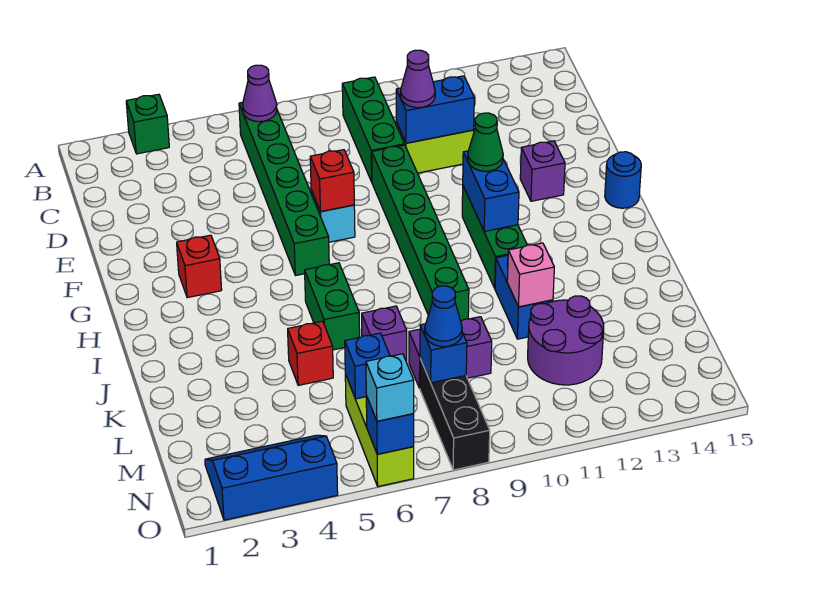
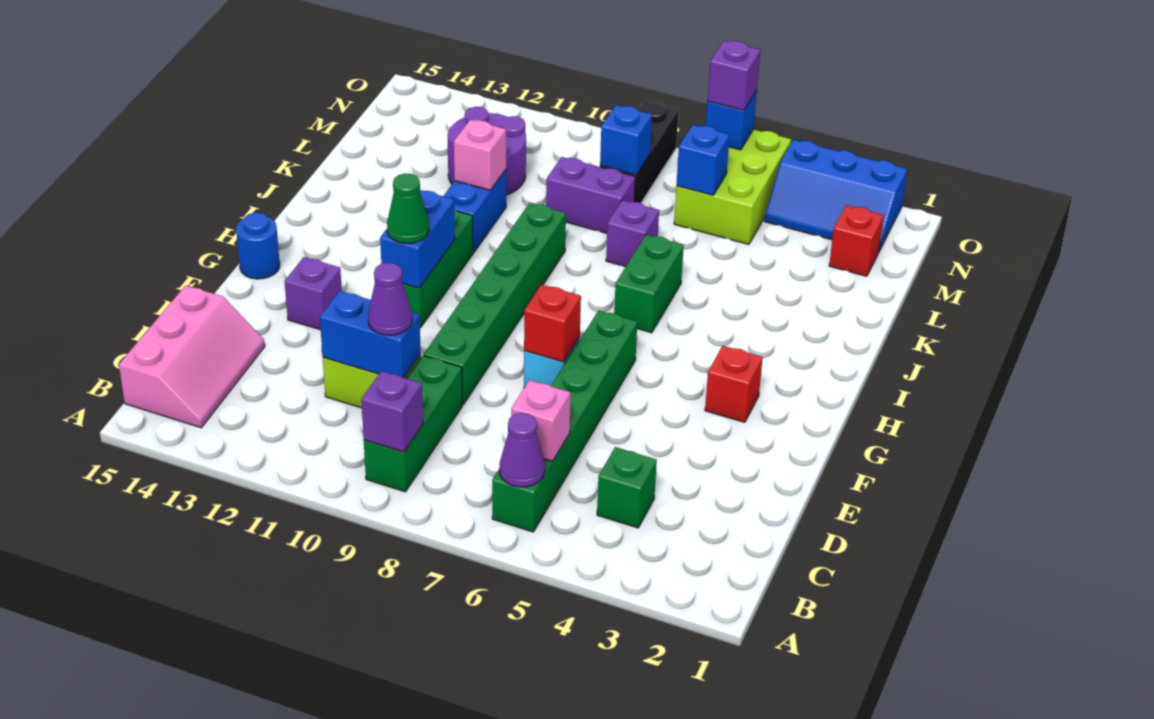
green 1x1 brick [126,94,169,154] -> green 1x1 brick moved to [597,447,657,528]
none -> purple 1x1 brick [361,371,423,452]
none -> pink 2x3 slope [119,285,265,428]
none -> pink 1x1 brick [511,380,571,461]
red 1x1 brick [288,321,333,385] -> red 1x1 brick moved to [829,205,884,276]
lime 1x3 brick [345,374,414,486] -> lime 2x3 brick [674,129,791,244]
blue 1x1 cone [425,286,462,347] -> none
cyan 1x1 brick [366,354,414,421] -> purple 1x1 brick [708,41,760,110]

